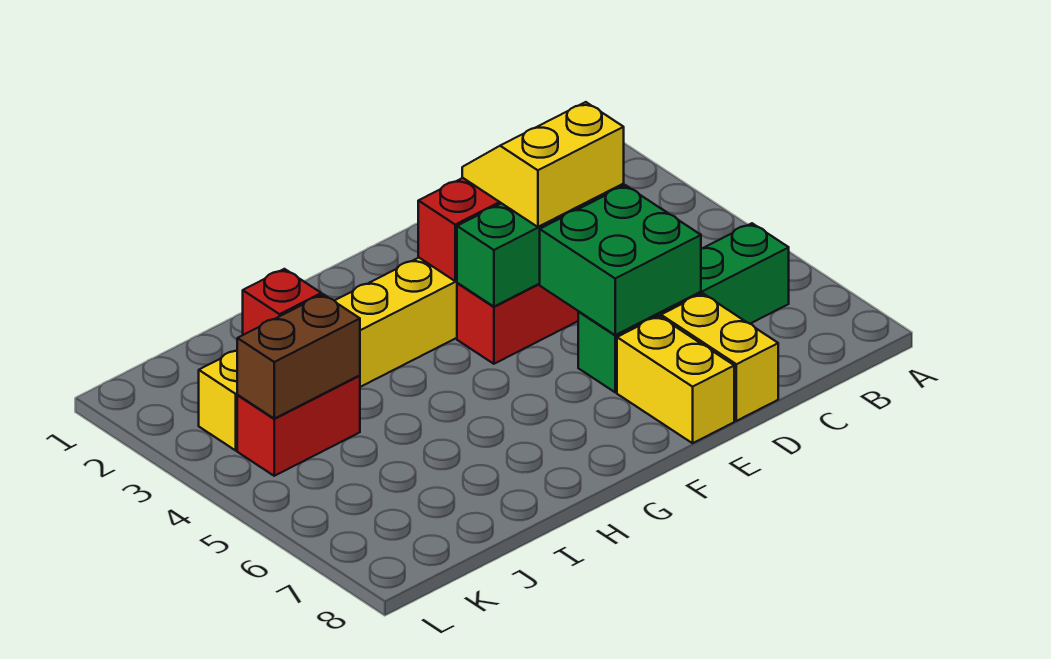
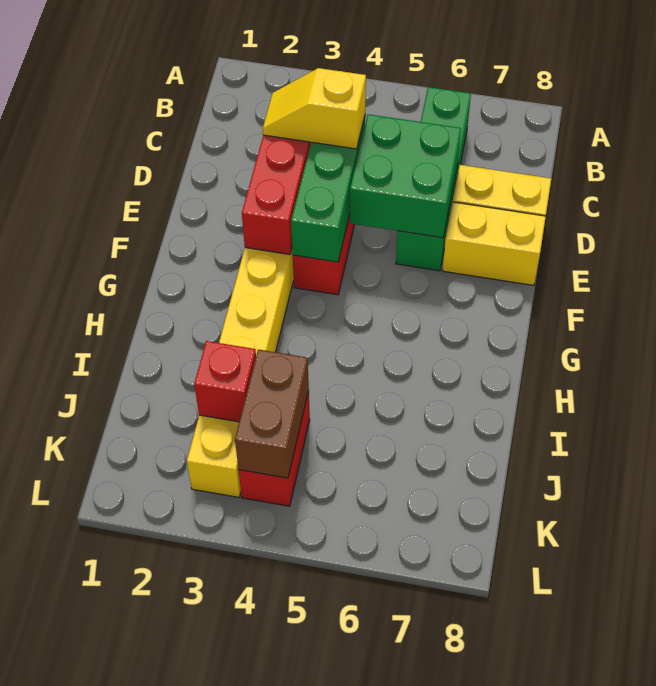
yellow 2x2 slope [462,102,624,227] -> yellow 1x2 slope [263,68,366,149]

